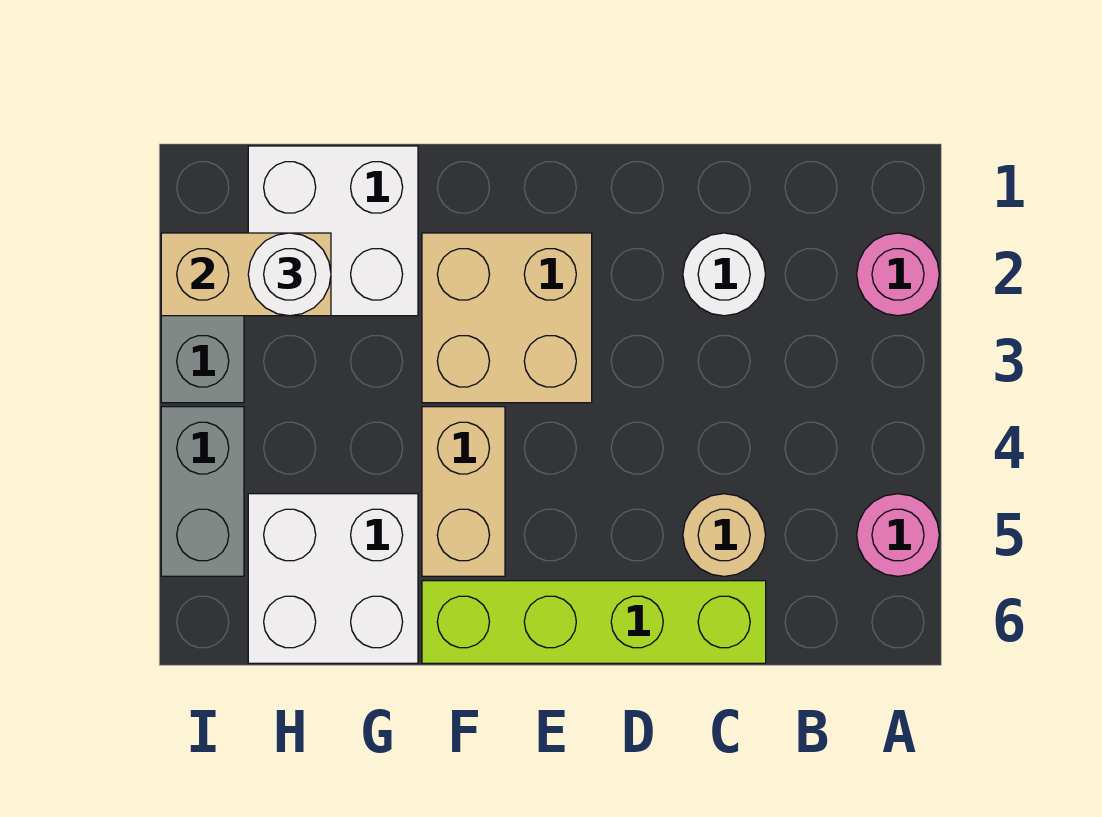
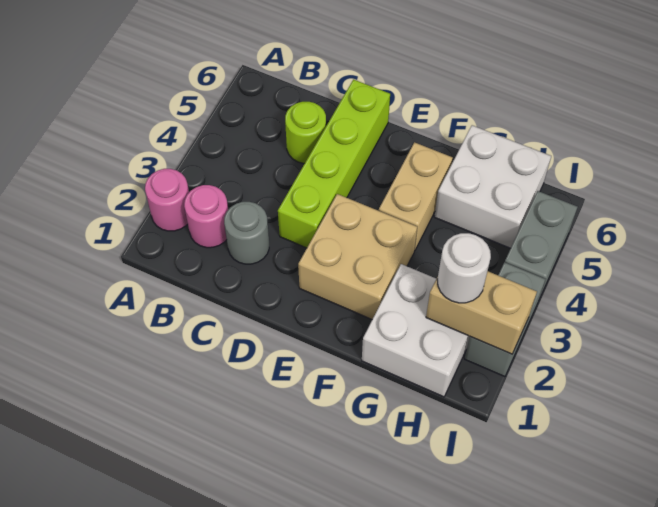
pink 1x1 round brick [857,494,939,576] -> pink 1x1 round brick moved to [184,185,228,248]
white 1x1 round brick [683,233,766,316] -> grey 1x1 round brick [224,202,269,264]
tan 1x1 round brick [683,494,766,576] -> lime 1x1 round brick [285,102,326,163]
lime 1x4 brick [422,581,766,663] -> lime 1x4 brick turned to [278,80,390,248]

